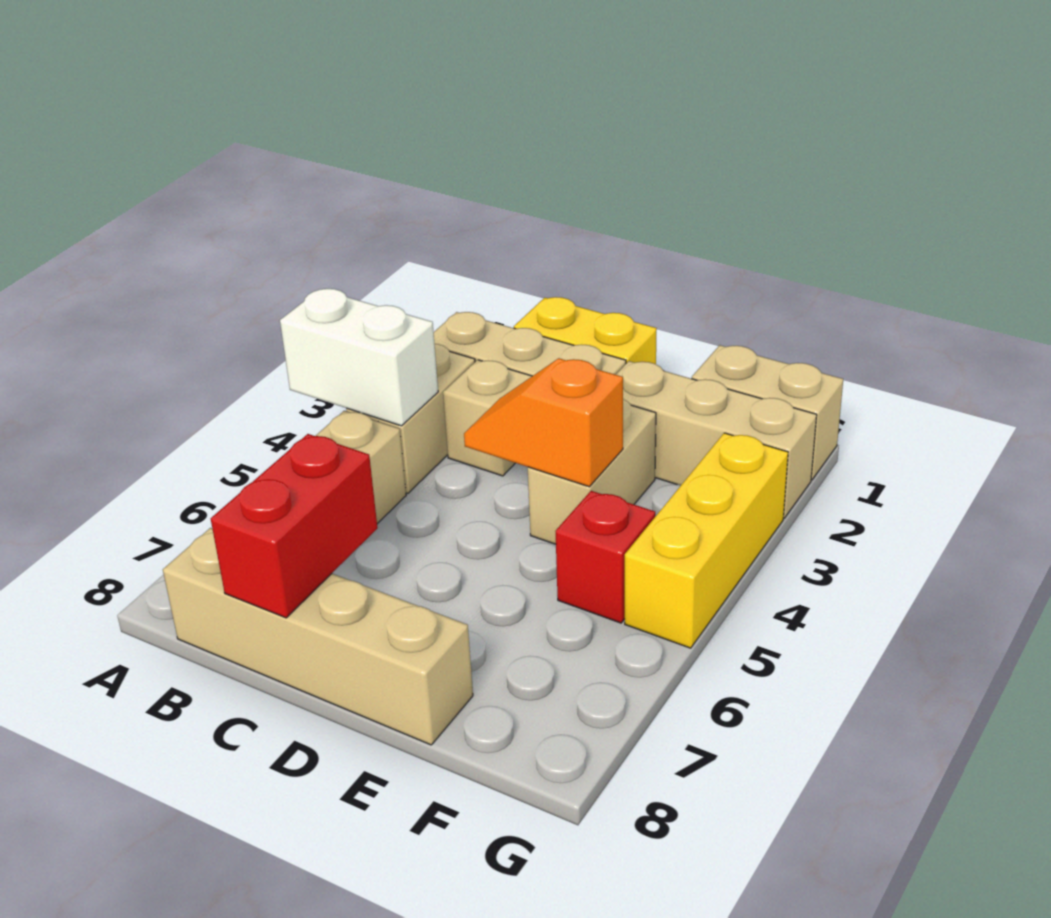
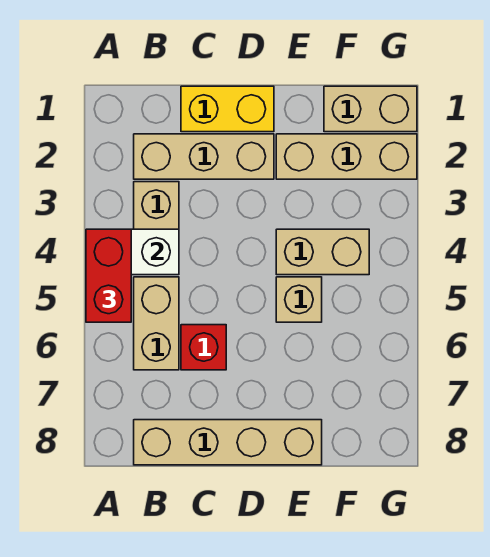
tan 1x1 brick [443,360,532,476] -> tan 1x1 brick moved to [276,277,322,322]
red 1x2 brick [211,434,377,618] -> red 1x2 brick moved to [86,229,131,322]
orange 1x2 slope [464,358,623,487] -> none
tan 1x2 brick [528,399,656,544] -> tan 1x2 brick turned to [276,229,369,275]
red 1x1 brick [555,491,655,623] -> red 1x1 brick moved to [181,325,226,370]
yellow 1x3 brick [625,433,788,648] -> none

